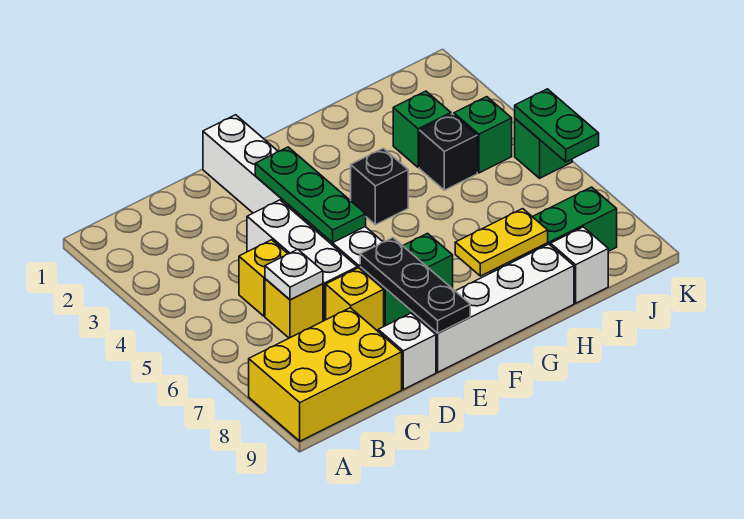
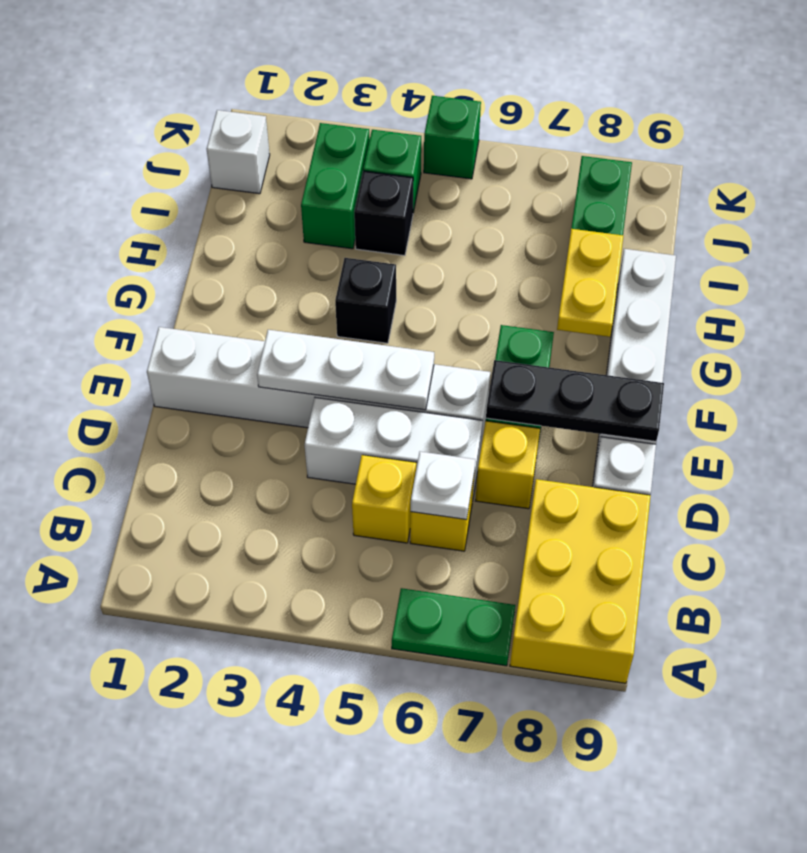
green 1x3 plate [255,147,366,243] -> white 1x3 plate [257,330,434,410]
green 1x1 brick [393,91,451,167] -> green 1x2 brick [301,123,370,249]
white 1x1 brick [551,227,608,303] -> white 1x1 brick moved to [207,110,270,194]
green 1x2 plate [515,89,599,162] -> green 1x2 plate moved to [392,588,515,666]

